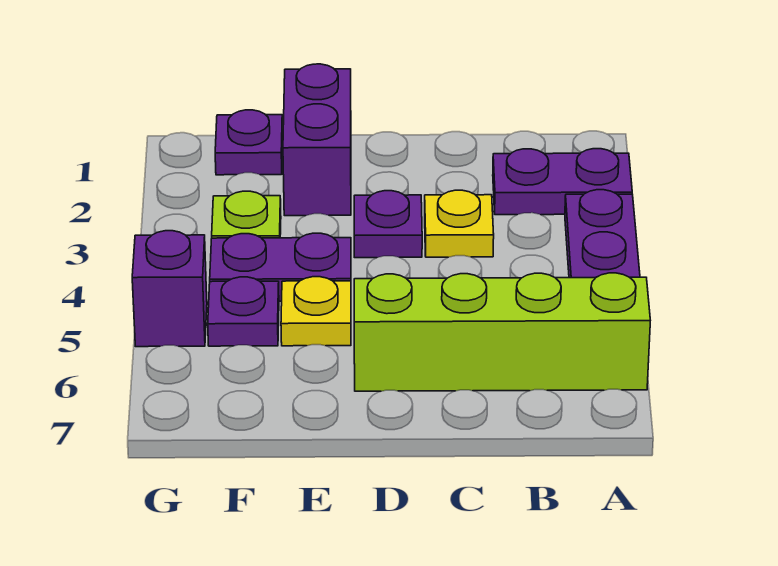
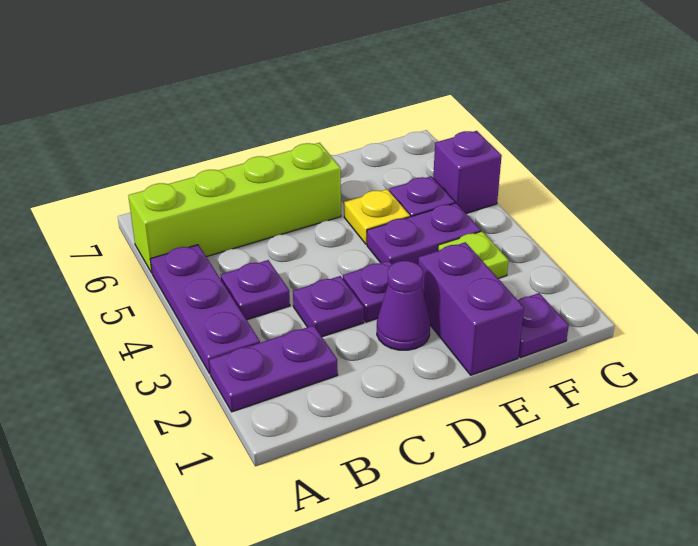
none -> purple 1x1 plate [221,260,290,320]
yellow 1x1 plate [425,190,494,257] -> purple 1x1 plate [293,276,364,337]
none -> purple 1x1 cone [377,261,430,350]

